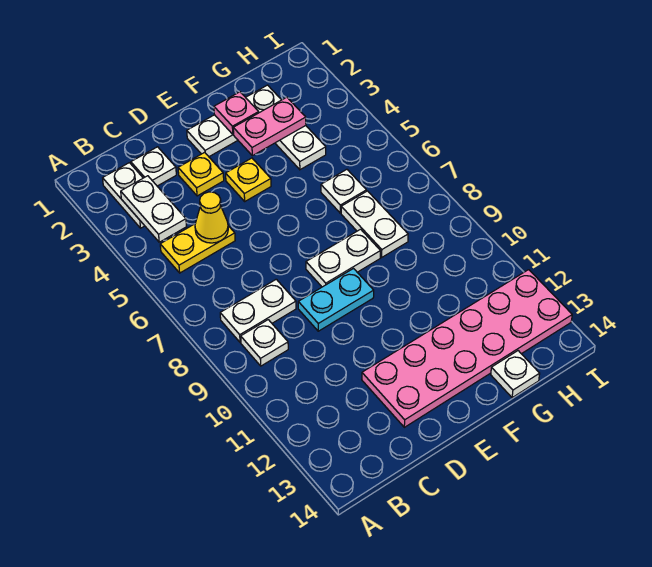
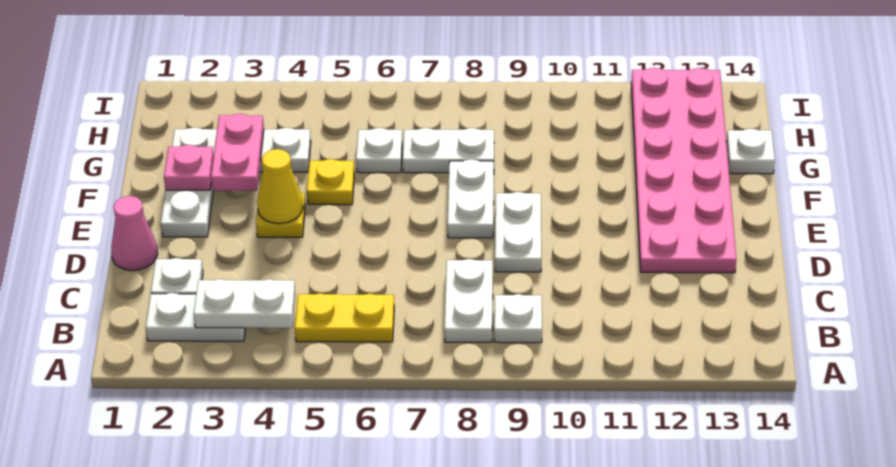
yellow 1x2 plate [160,224,235,273] -> yellow 1x2 plate turned to [295,293,394,342]
yellow 1x1 cone [195,192,228,243] -> yellow 1x1 cone moved to [257,149,303,224]
none -> pink 1x1 cone [111,196,158,271]
yellow 1x1 plate [178,152,224,196] -> yellow 1x1 plate moved to [307,159,354,205]
cyan 1x2 plate [298,269,374,331] -> white 1x2 plate [495,192,541,272]

